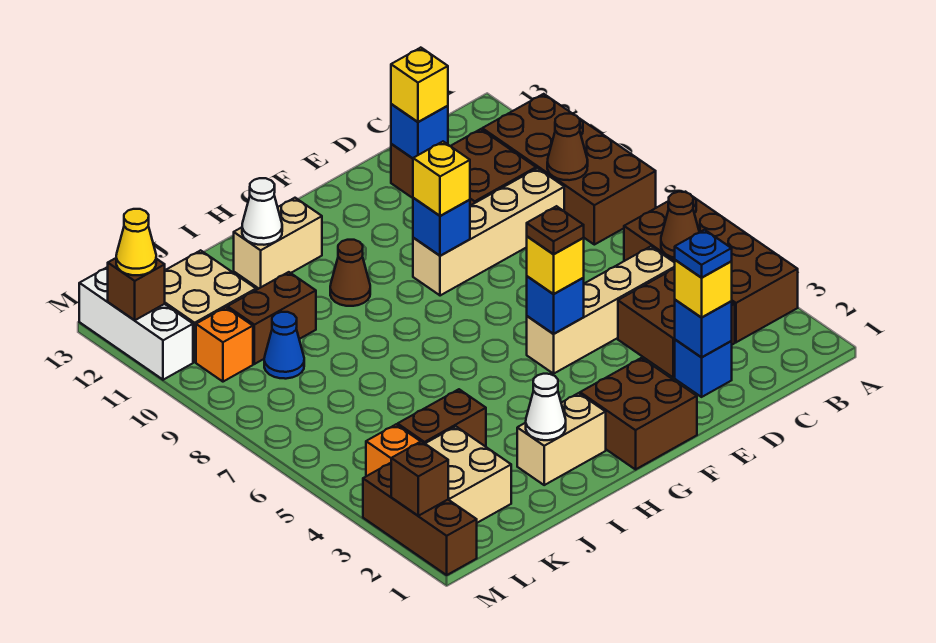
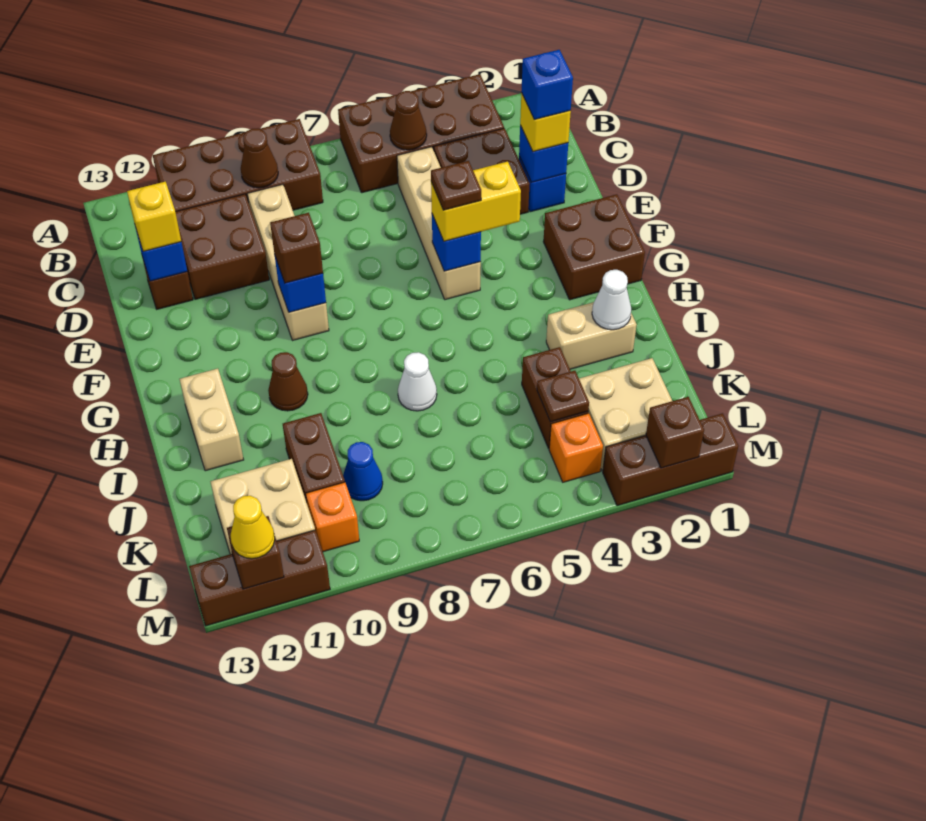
blue 1x1 plate [675,230,732,278] -> blue 1x1 brick [521,50,573,120]
yellow 1x1 brick [527,236,584,294] -> yellow 1x2 brick [431,162,521,241]
yellow 1x1 brick [413,142,470,216] -> brown 1x1 brick [270,213,323,283]
tan 1x2 brick [517,393,606,485] -> tan 1x2 brick turned to [546,302,637,369]
white 1x1 cone [242,178,282,245] -> white 1x1 cone moved to [398,352,437,411]
none -> brown 1x1 plate [537,371,589,422]
white 1x3 brick [79,267,193,380] -> brown 1x3 brick [189,530,330,626]

